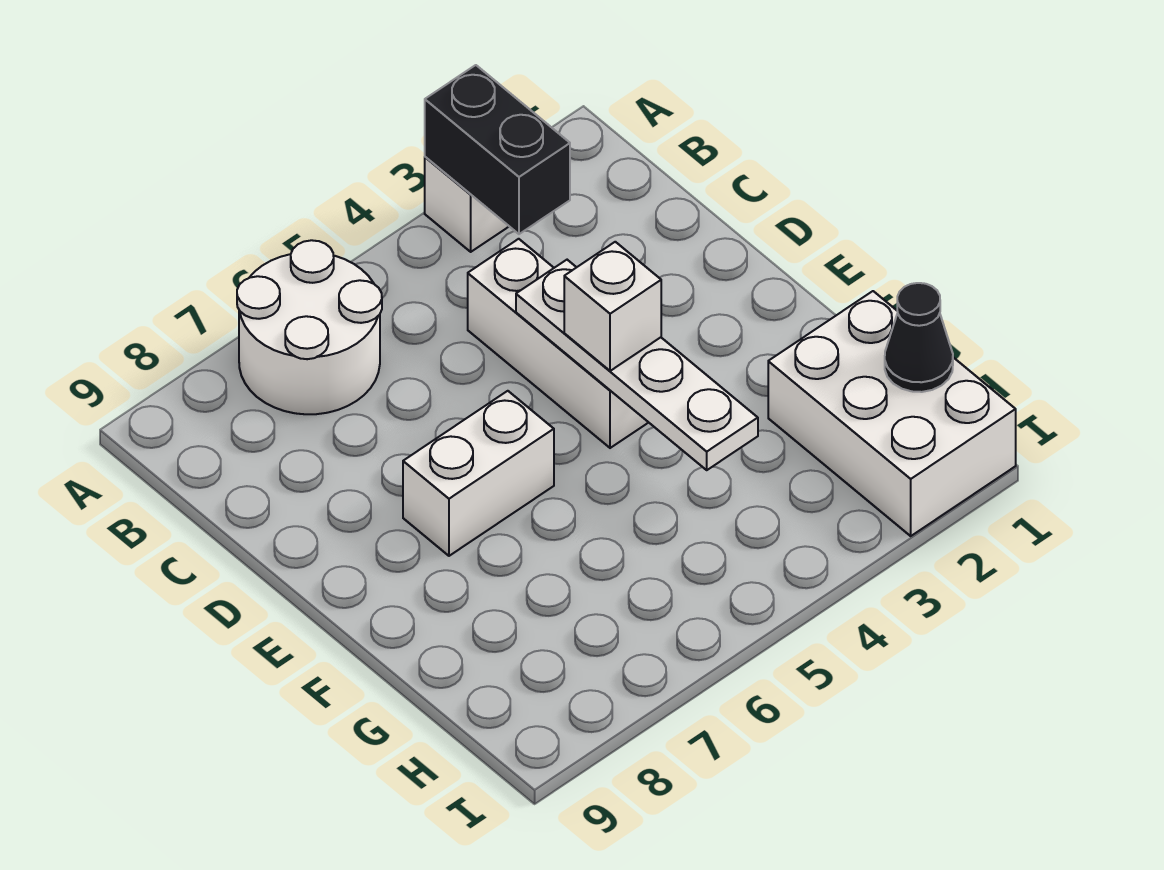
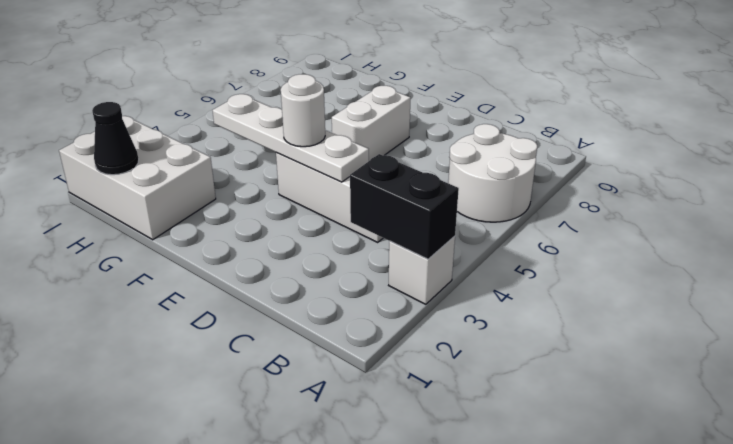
white 1x1 brick [564,242,661,371] -> white 1x1 round brick [281,74,325,147]

